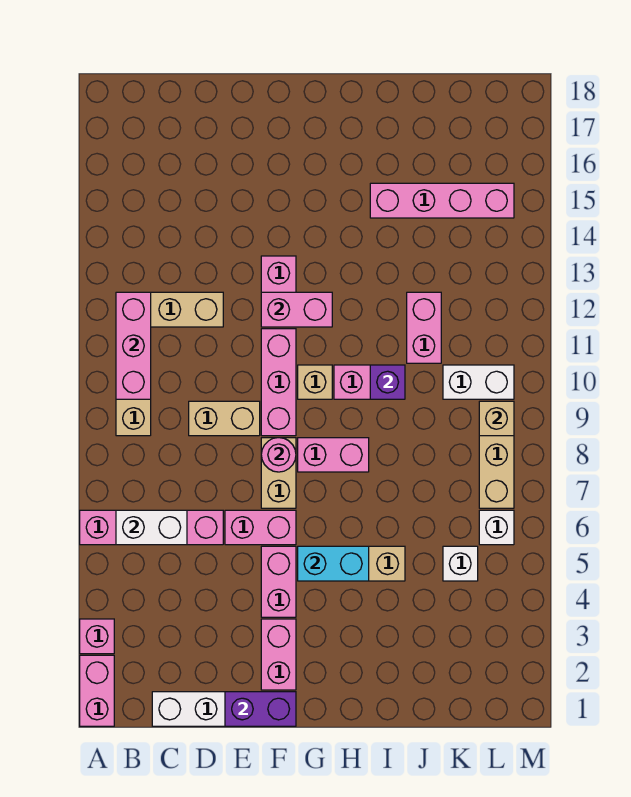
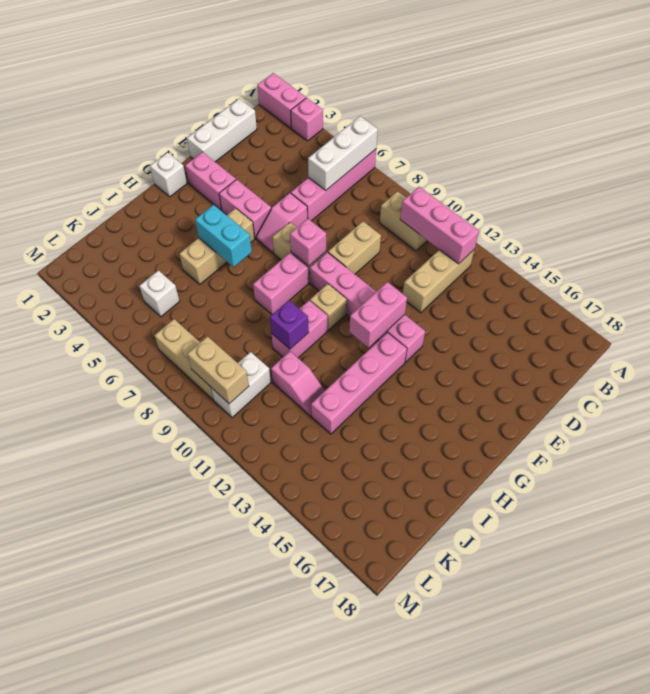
white 1x2 brick [116,510,187,545] -> white 1x3 brick [308,116,378,190]
purple 1x2 brick [225,692,296,726] -> none
pink 1x2 brick [225,510,296,545] -> pink 1x2 slope [256,193,308,253]
pink 1x1 round brick [261,438,296,472] -> pink 1x1 brick [290,219,326,266]
cyan 1x2 brick [298,546,369,581] -> cyan 1x2 brick turned to [195,205,252,267]
pink 1x4 brick [370,183,514,218] -> pink 1x4 brick moved to [311,333,407,434]
pink 1x2 brick [407,292,441,363] -> pink 1x2 slope [271,352,325,416]
white 1x1 brick [479,510,514,545] -> white 1x1 brick moved to [150,153,187,197]
tan 1x1 brick [479,401,514,436] -> tan 1x2 brick [187,336,249,404]

